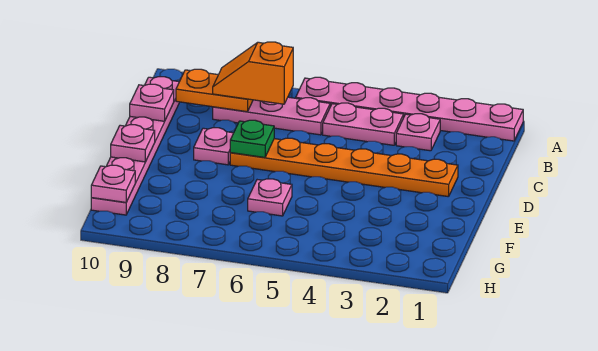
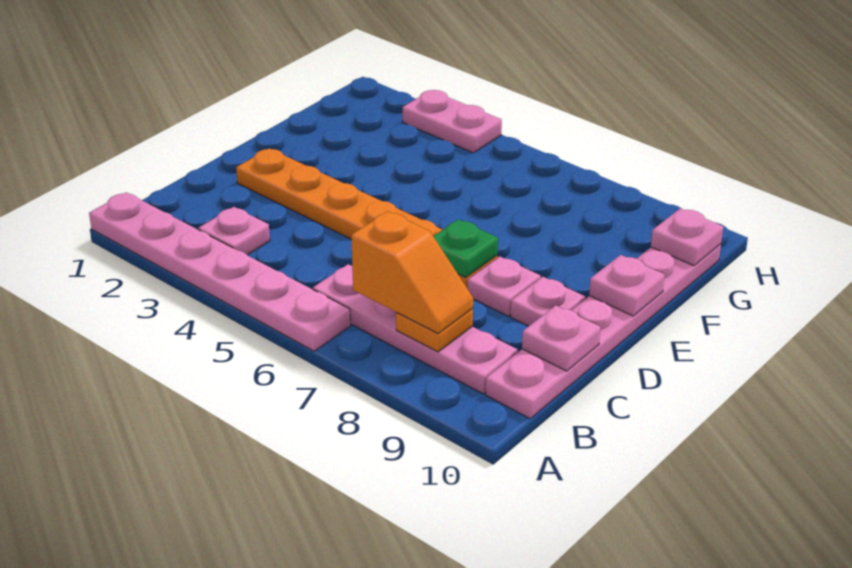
pink 1x2 plate [323,103,404,145] -> pink 1x2 plate moved to [403,90,502,153]
pink 1x3 plate [213,97,330,135] -> pink 1x4 plate [313,264,518,394]
orange 1x2 plate [176,69,253,112] -> orange 1x1 plate [396,308,473,352]
pink 1x1 plate [248,179,292,216] -> pink 1x1 plate moved to [511,277,585,326]

